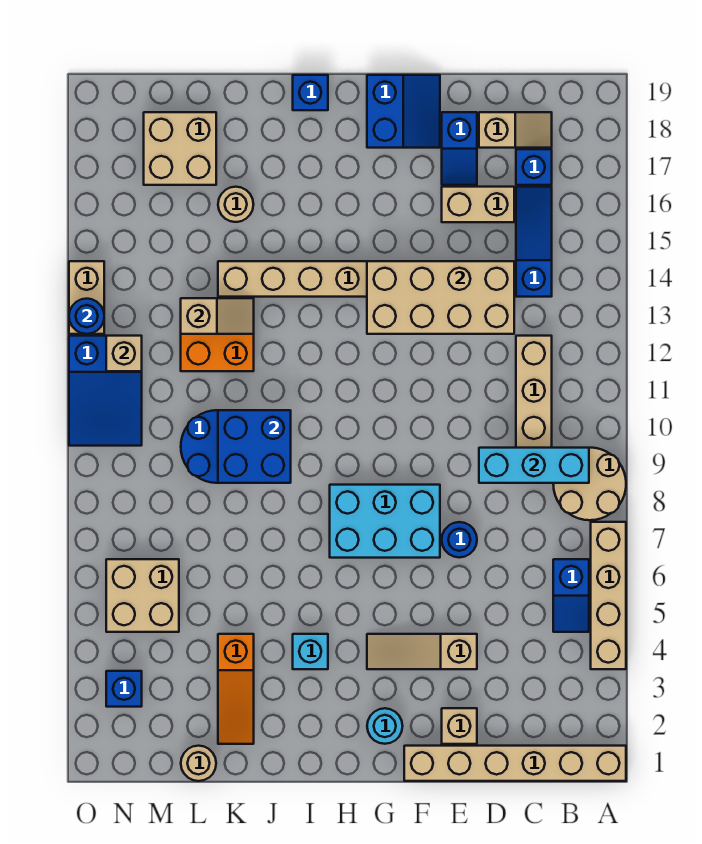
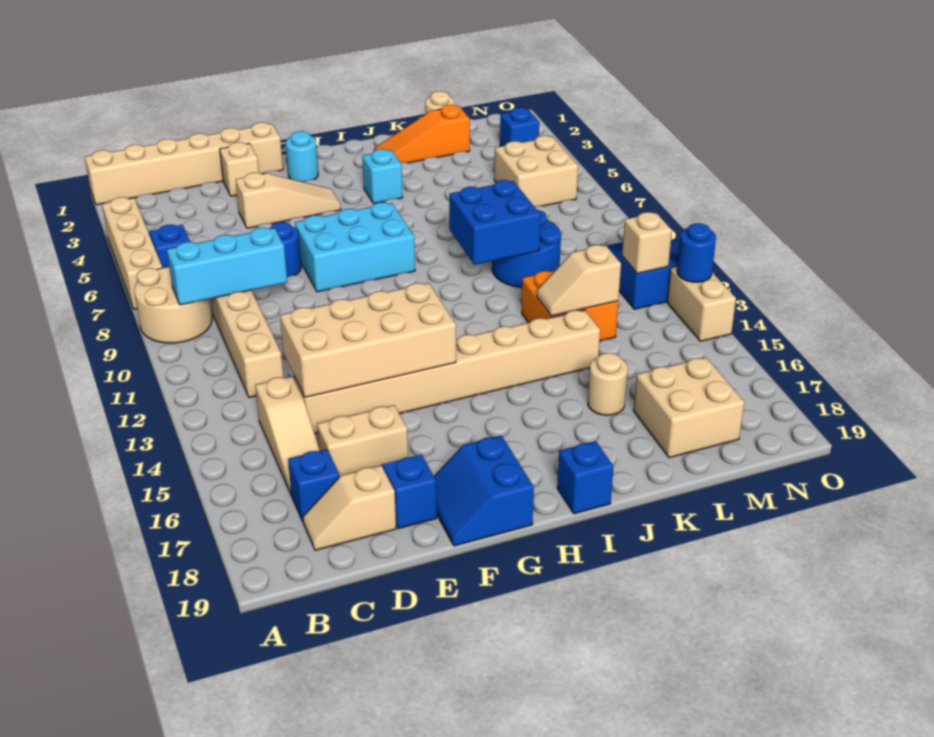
blue 1x3 slope [516,187,552,297] -> tan 1x3 slope [255,376,320,494]
orange 1x3 slope [218,634,254,744] -> orange 1x3 slope turned to [374,104,470,163]

